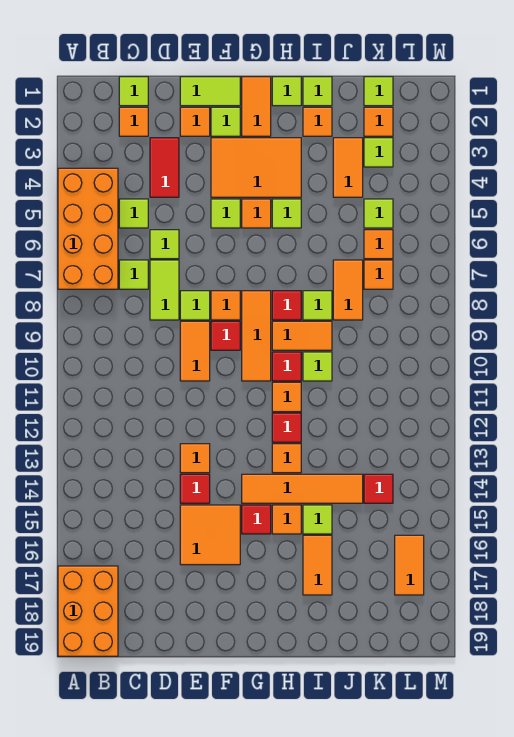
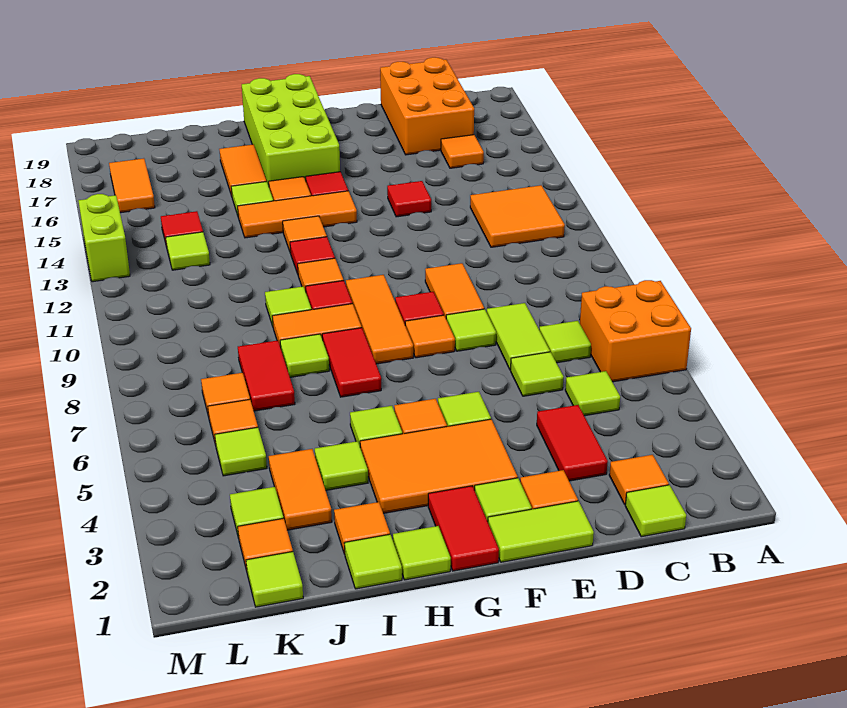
orange 2x4 brick [58,168,118,289] -> orange 2x2 brick [580,280,691,382]
orange 2x3 brick [58,566,118,656] -> orange 2x3 brick moved to [380,57,474,155]
orange 1x1 tile [180,444,210,473] -> orange 1x1 tile moved to [441,135,484,168]
orange 2x2 tile [180,505,240,565] -> orange 2x2 tile moved to [470,185,565,247]
orange 1x2 tile [242,77,271,136] -> red 1x2 tile [428,486,499,571]
orange 1x4 tile [242,474,363,503] -> orange 1x3 tile [238,191,357,238]
none -> lime 2x4 brick [242,74,340,186]
red 1x1 tile [272,291,301,320] -> red 1x2 tile [322,328,381,397]
none -> lime 1x1 tile [315,441,368,490]
orange 1x2 tile [333,260,363,320] -> red 1x2 tile [238,340,295,411]
none -> lime 1x1 tile [166,232,210,270]
none -> lime 1x2 brick [78,194,130,282]

